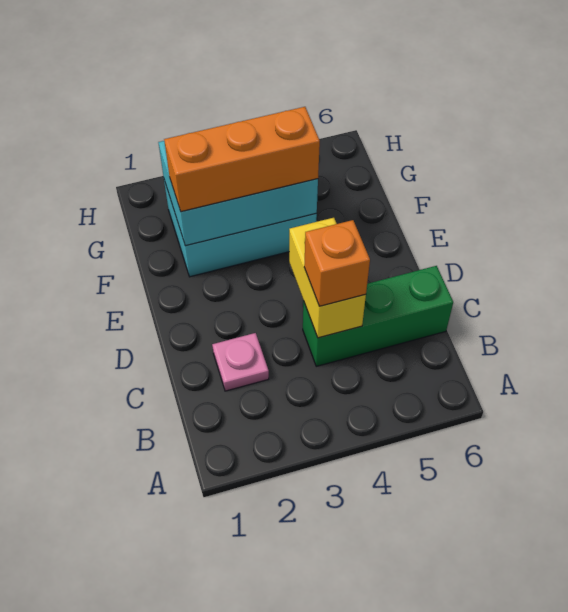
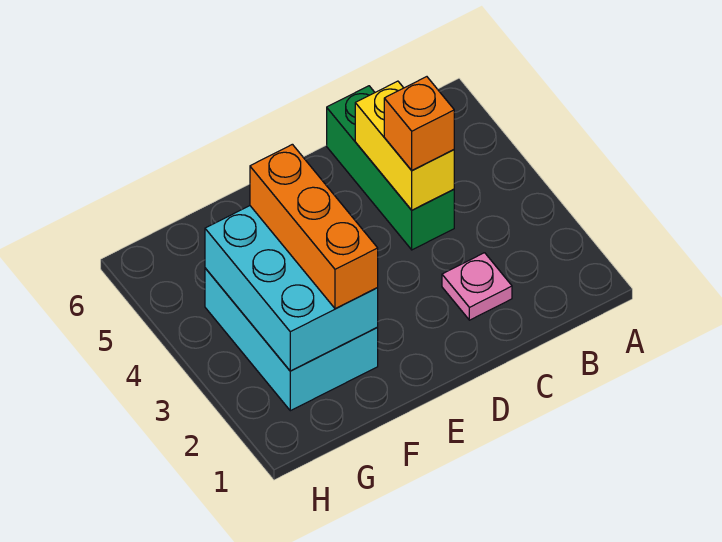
yellow 1x2 brick [289,218,366,338] -> yellow 1x2 brick turned to [355,81,454,210]

